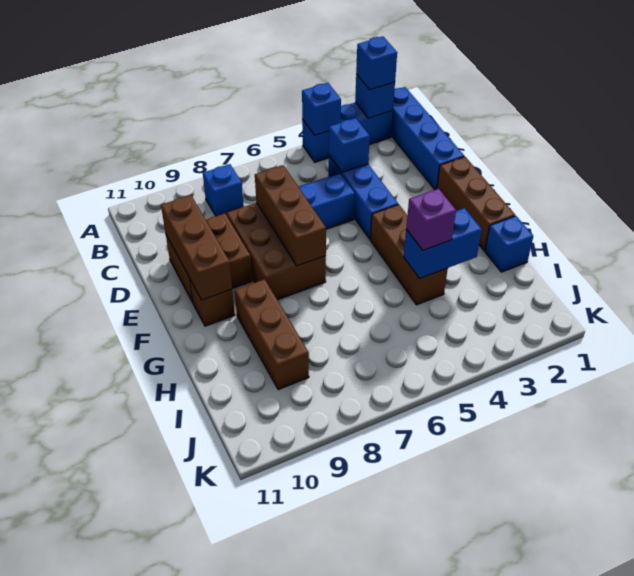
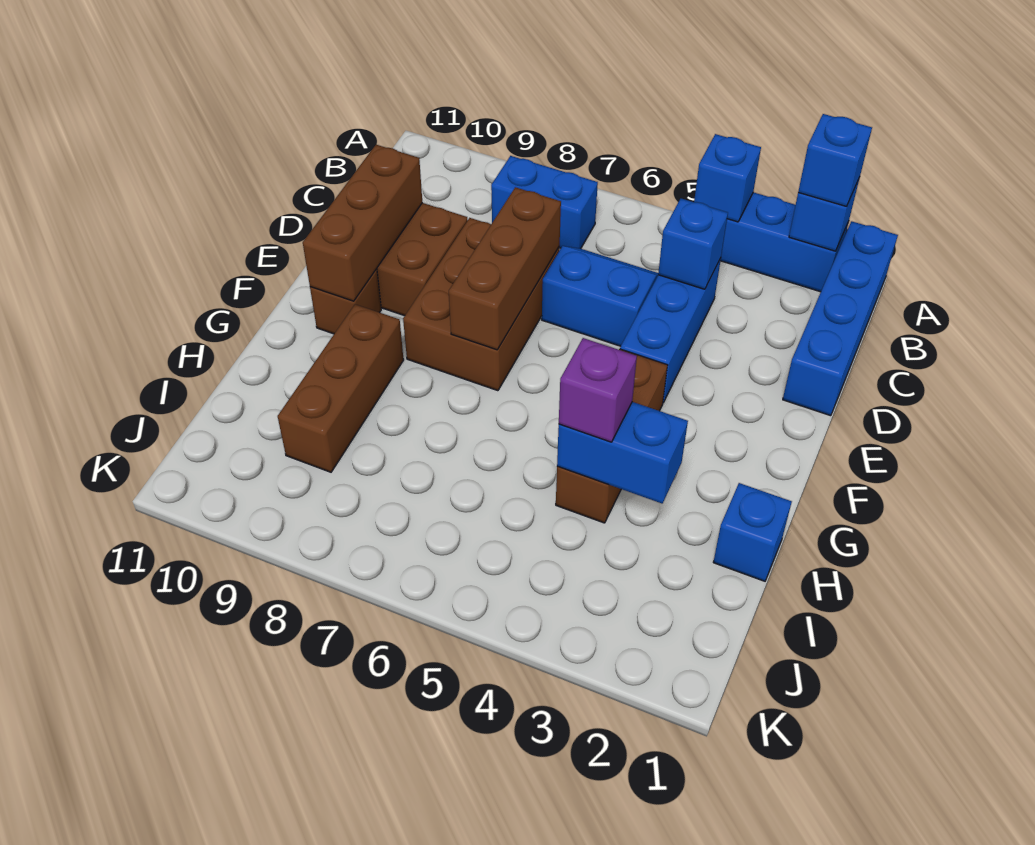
blue 1x1 brick [203,164,244,216] -> blue 1x2 brick [491,156,598,249]
brown 1x3 brick [437,157,515,251] -> none

